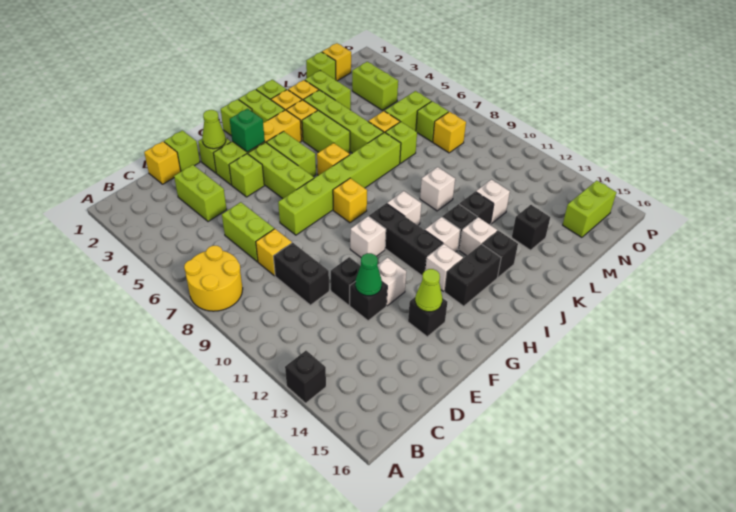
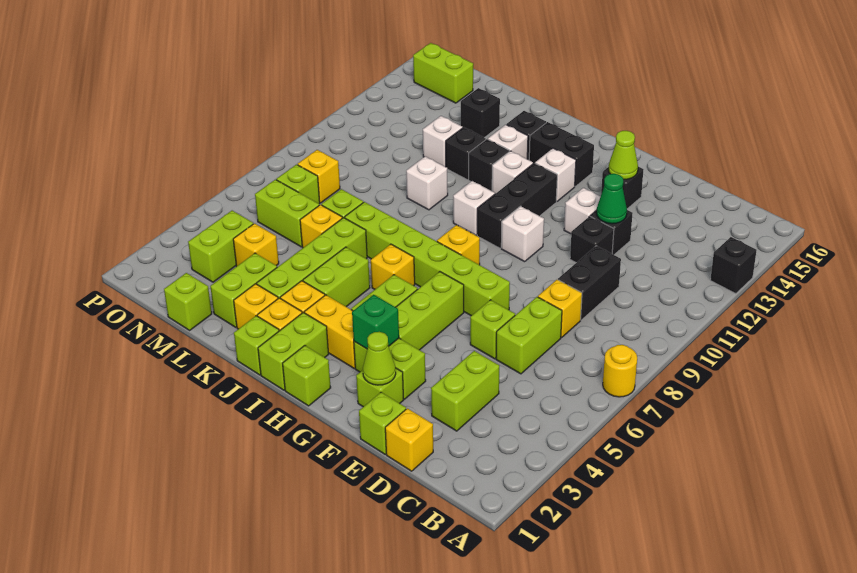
yellow 2x2 round brick [184,246,243,311] -> yellow 1x1 round brick [603,345,637,397]
lime 1x1 brick [229,154,264,197] -> lime 1x1 brick moved to [470,300,515,359]
yellow 1x1 brick [322,43,351,81] -> yellow 1x1 brick moved to [233,224,279,267]

